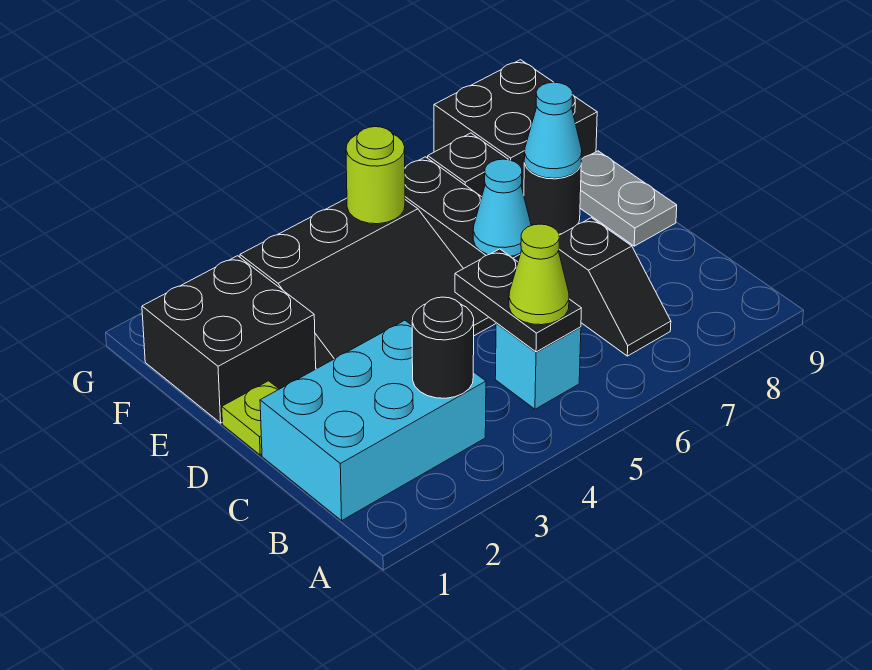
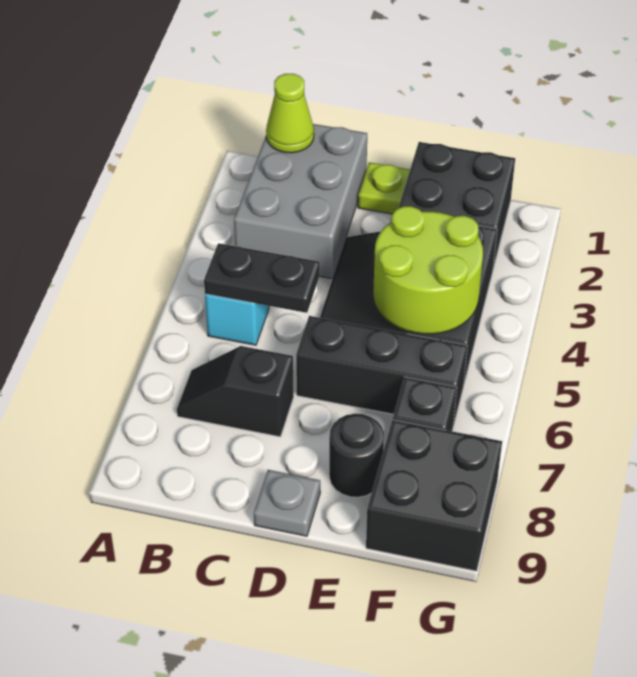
cyan 2x3 brick [260,320,486,521] -> grey 2x3 brick [234,124,367,279]
black 1x1 round brick [412,297,474,398] -> none
lime 1x1 cone [509,224,569,325] -> lime 1x1 cone moved to [266,74,314,153]
cyan 1x1 cone [473,159,531,256] -> none
grey 1x2 plate [580,151,677,246] -> grey 1x1 plate [254,470,320,536]
cyan 1x1 cone [524,82,582,178] -> none
lime 1x1 round brick [346,127,405,224] -> lime 2x2 round brick [373,206,483,334]

